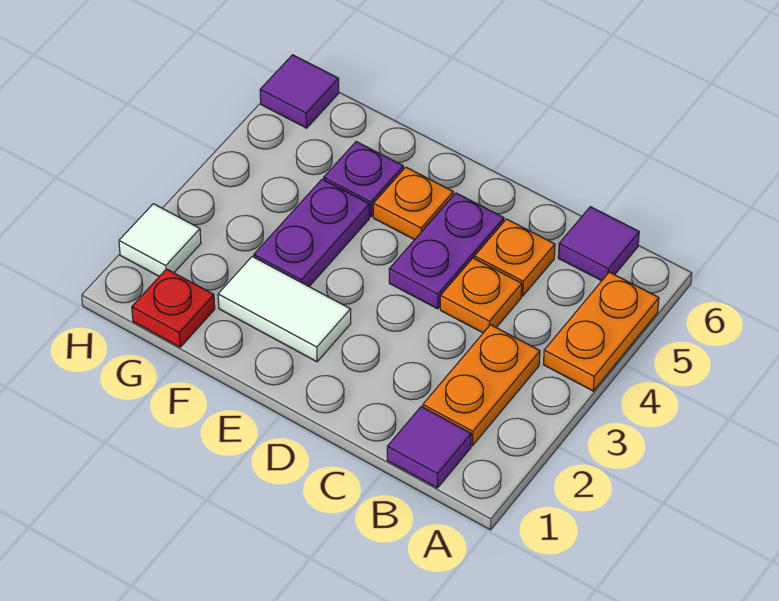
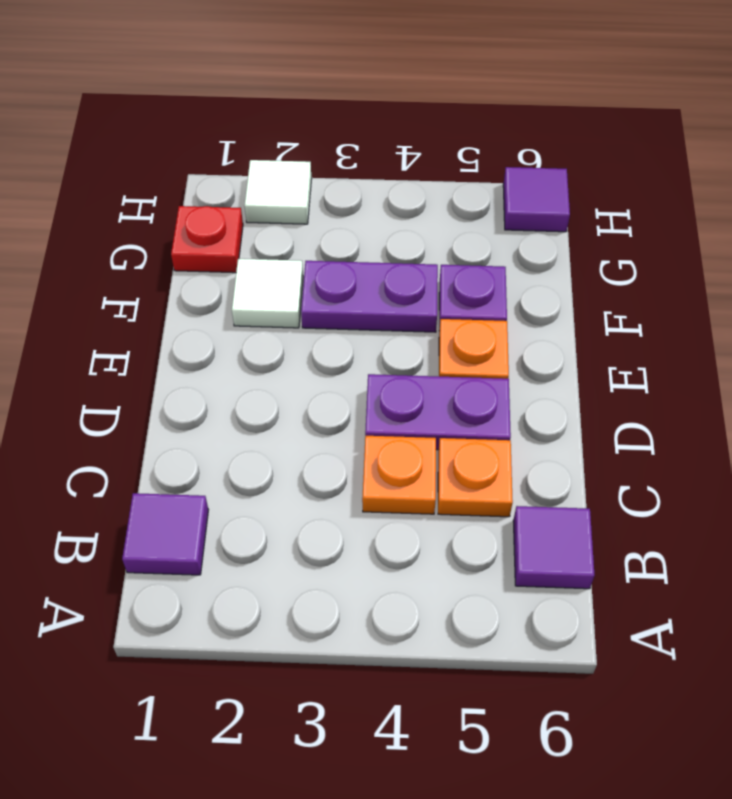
orange 1x2 plate [544,272,659,391] -> none
orange 1x2 plate [423,325,540,446] -> none
white 1x2 tile [218,257,351,362] -> white 1x1 tile [232,259,303,328]

